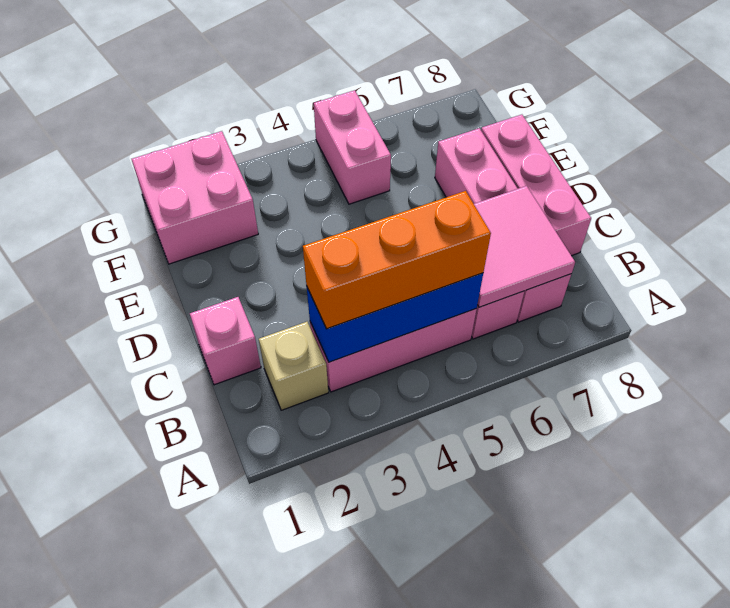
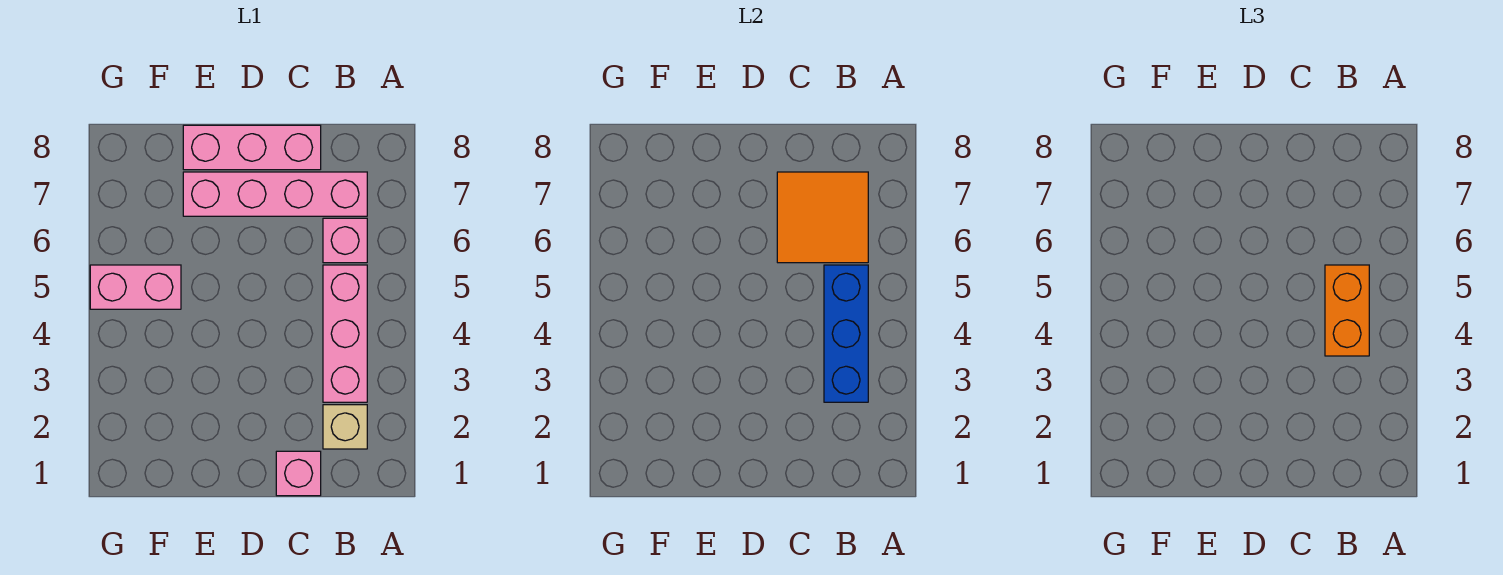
orange 1x3 brick [303,191,491,329] -> orange 1x2 brick [1325,265,1369,356]
pink 2x2 tile [474,186,575,307] -> orange 2x2 tile [777,172,868,263]
pink 2x2 brick [132,131,258,264] -> none

